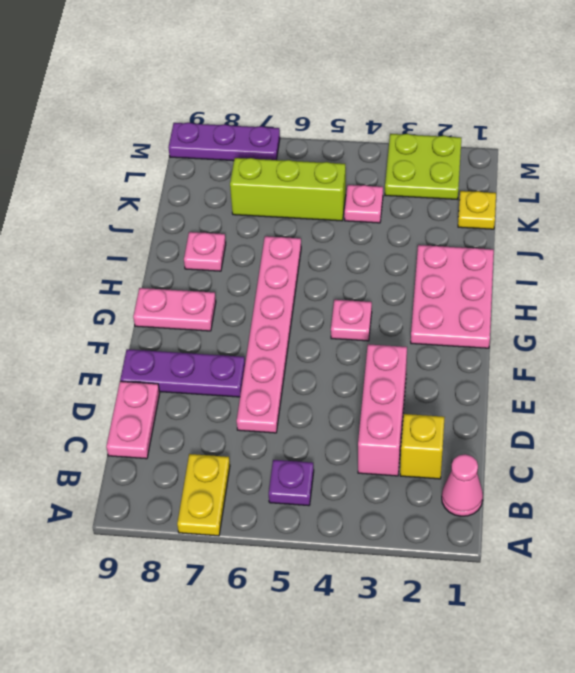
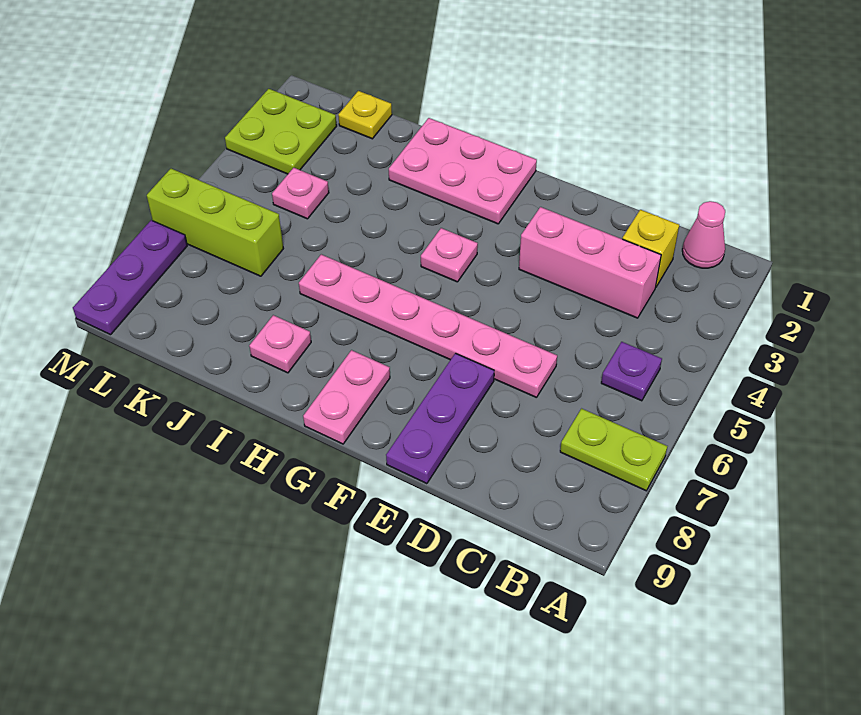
yellow 1x2 plate [177,454,230,536] -> lime 1x2 plate [560,409,667,491]
pink 1x2 plate [106,381,160,459] -> none
lime 1x3 brick [230,158,346,221] -> lime 1x3 brick turned to [147,169,283,276]

